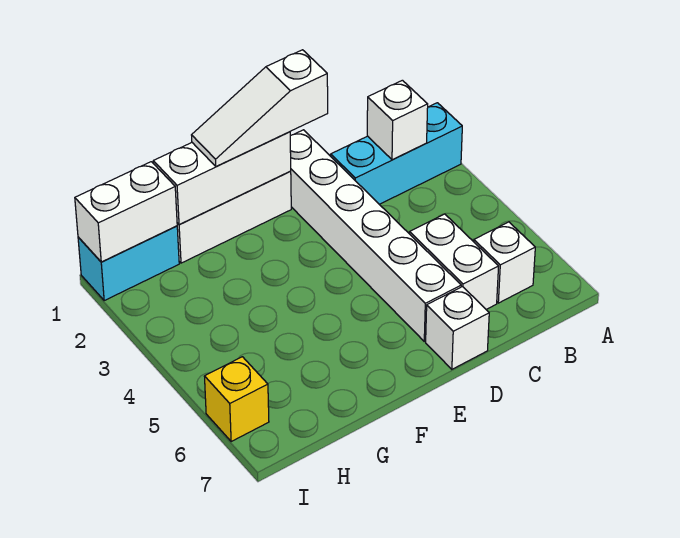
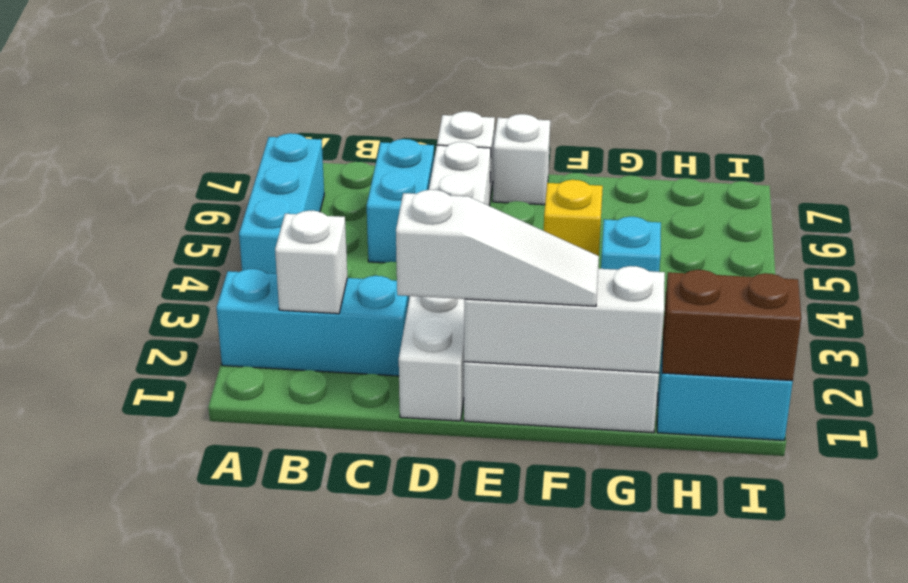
none -> cyan 1x3 brick [239,133,324,274]
white 1x1 brick [474,222,535,303] -> white 1x1 brick moved to [493,114,550,205]
white 1x2 brick [410,214,499,309] -> cyan 1x2 brick [367,139,434,263]
none -> cyan 1x1 brick [601,217,661,272]
white 1x2 brick [75,162,177,262] -> brown 1x2 brick [662,270,801,381]
yellow 1x1 brick [204,357,269,441] -> yellow 1x1 brick moved to [544,180,603,256]

